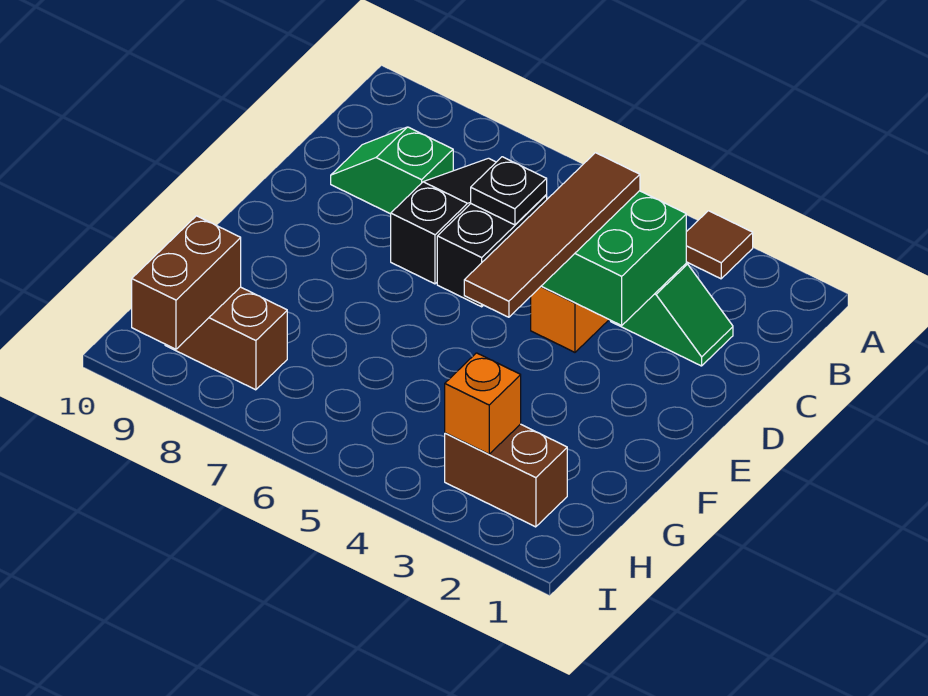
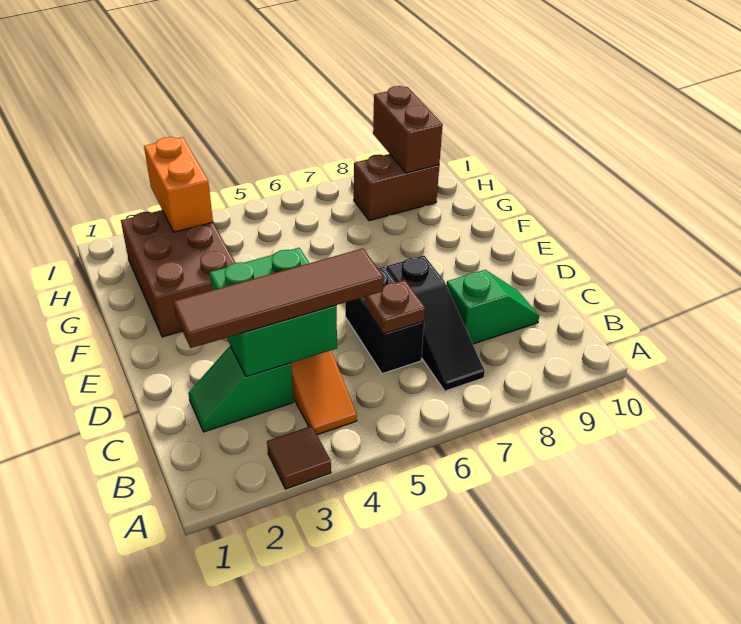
brown 1x4 tile [464,153,640,317] -> brown 1x4 tile turned to [173,249,383,348]
black 1x1 plate [471,157,547,225] -> brown 1x1 plate [364,280,425,334]
brown 1x2 brick [445,424,567,527] -> brown 2x3 brick [121,210,235,337]
orange 1x1 brick [445,353,521,454] -> orange 1x2 brick [144,137,213,232]

